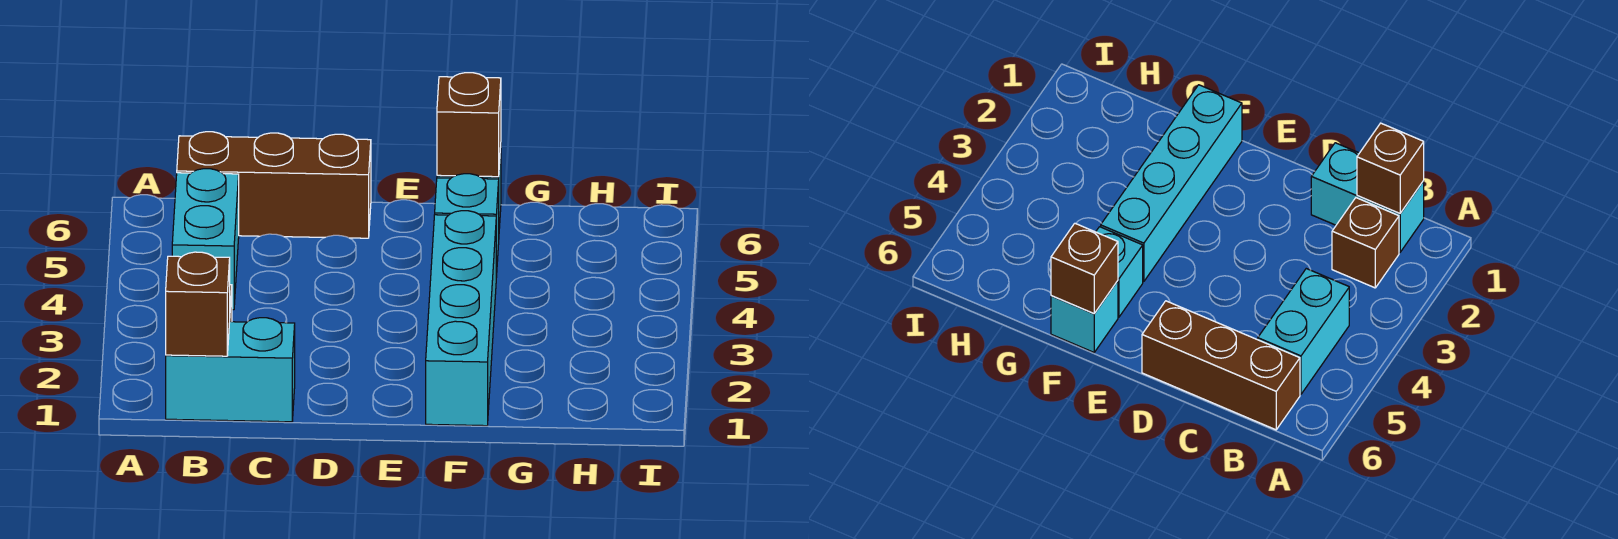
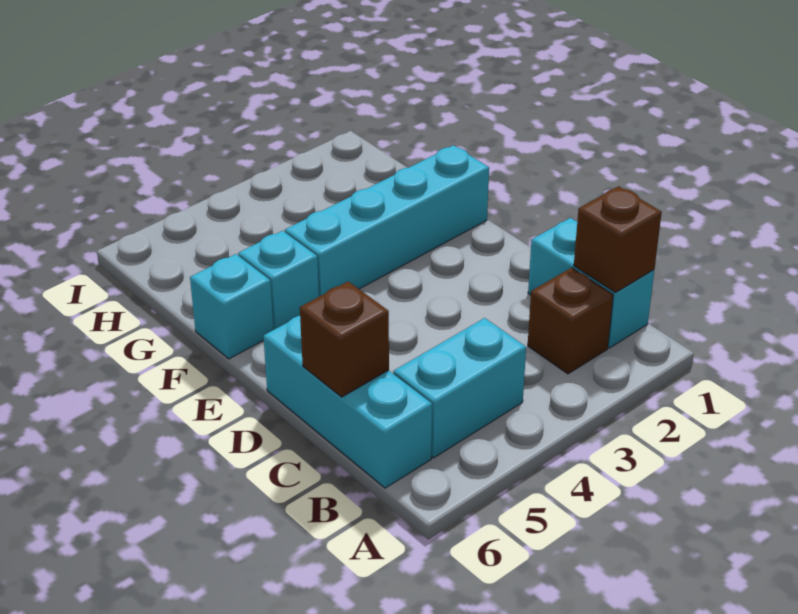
brown 1x3 brick [177,132,371,238] -> cyan 1x3 brick [263,316,432,488]
brown 1x1 brick [437,73,501,177] -> brown 1x1 brick moved to [300,281,389,397]

